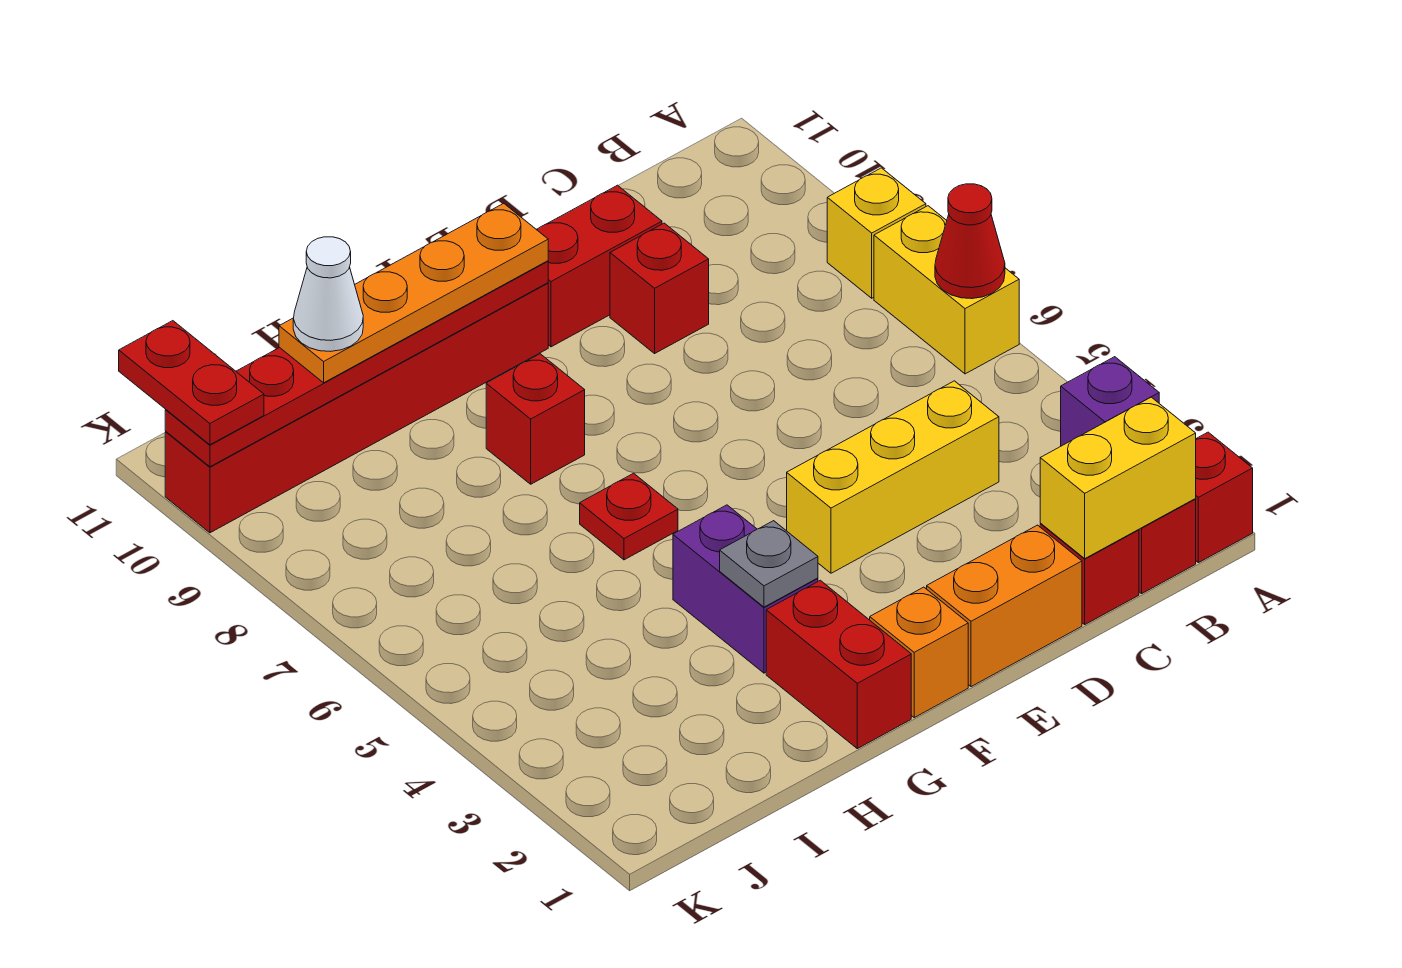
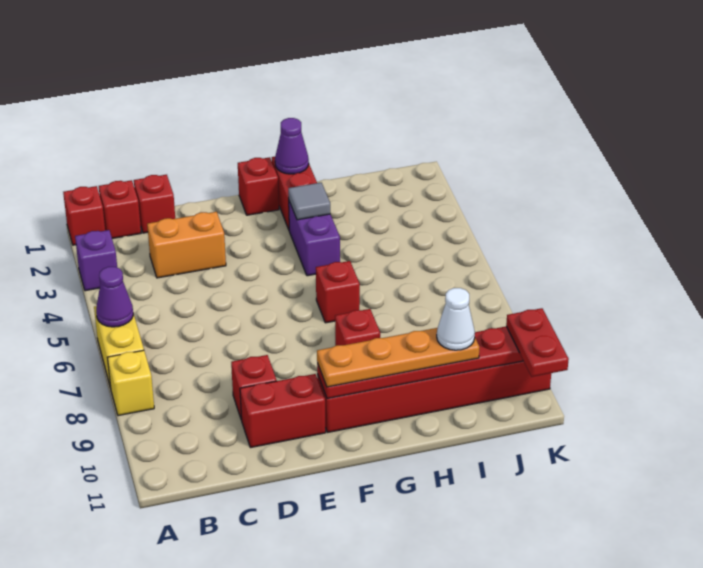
red 1x1 cone [935,184,1005,299] -> purple 1x1 cone [96,267,133,327]
yellow 1x2 brick [1040,397,1196,558] -> none
yellow 1x3 brick [787,381,999,573] -> none
orange 1x2 brick [927,525,1082,687] -> orange 1x2 brick moved to [147,212,226,278]
orange 1x1 brick [870,587,968,718] -> red 1x1 brick [238,157,279,215]
none -> purple 1x1 cone [275,118,309,174]
grey 1x1 plate [720,521,818,607] -> grey 1x1 tile [288,183,330,220]
red 1x1 plate [580,473,678,560] -> red 1x1 brick [316,261,360,323]

